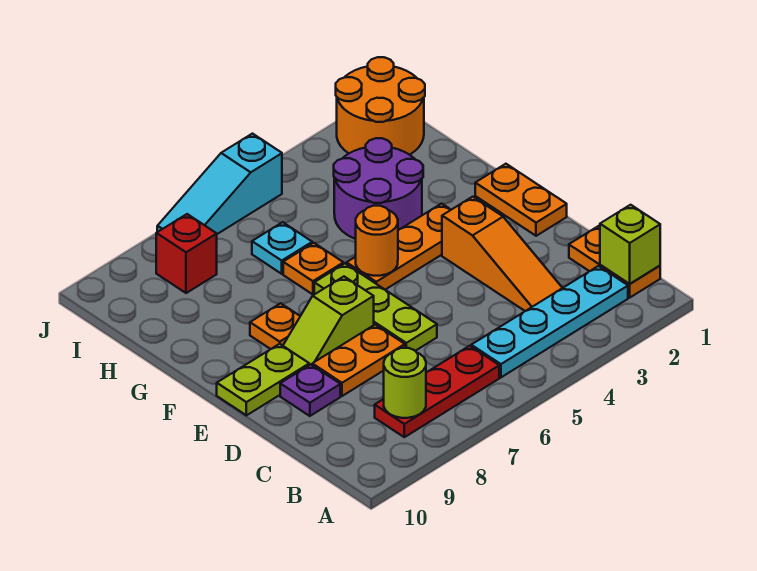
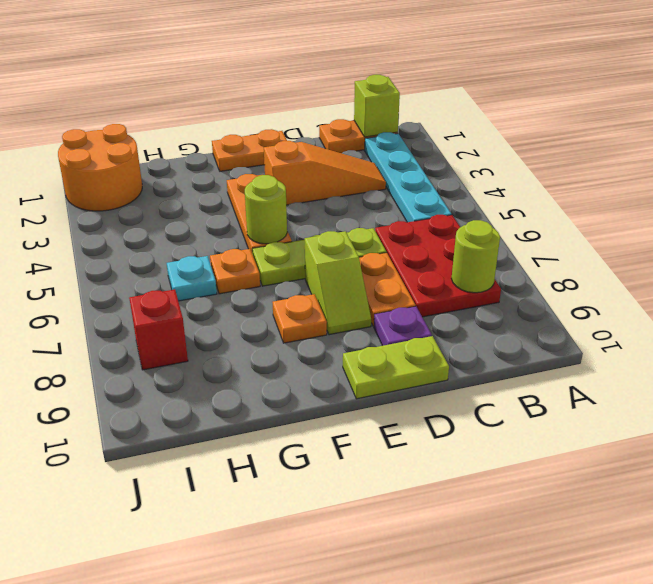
red 1x3 plate [375,346,499,437] -> red 2x3 plate [375,215,501,317]
lime 1x2 plate [217,344,309,415] -> lime 1x2 plate turned to [343,336,449,399]
orange 1x1 round brick [356,206,398,276] -> lime 1x1 round brick [245,175,287,244]
purple 2x2 round brick [334,138,423,239] -> none
cyan 1x3 slope [157,134,282,234] -> none

